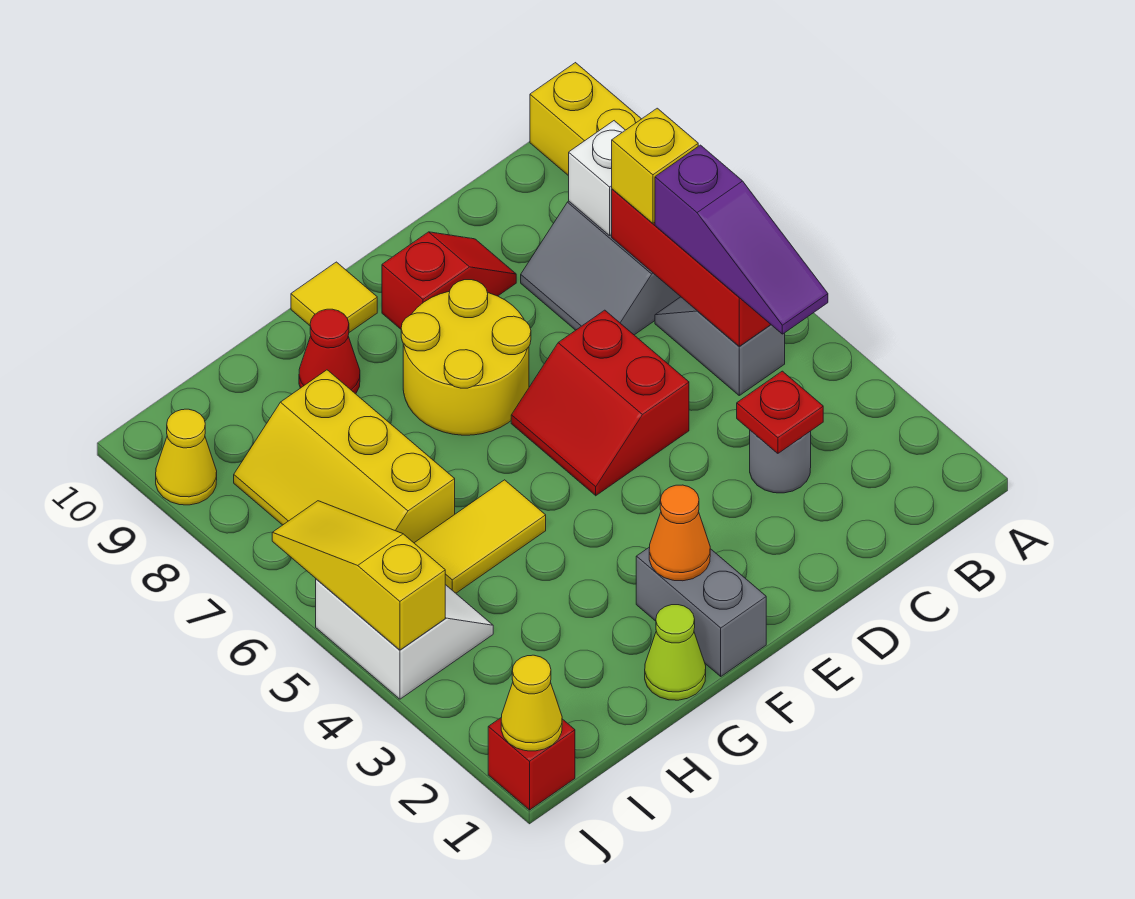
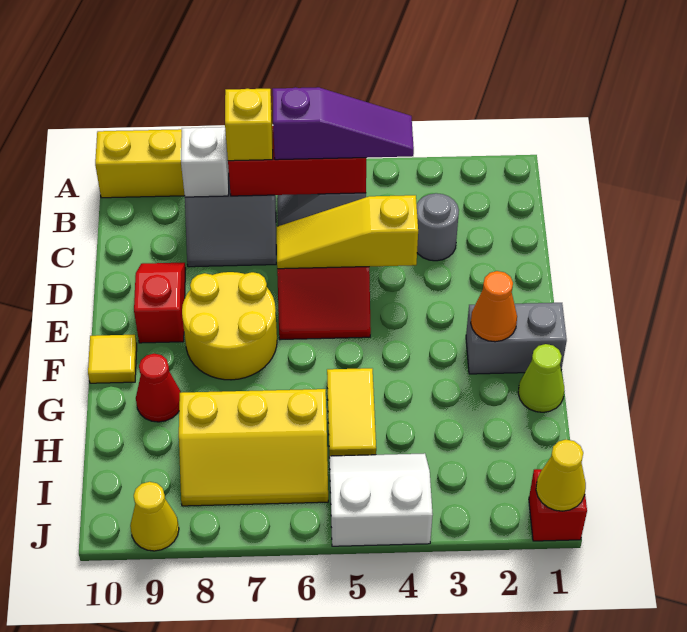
red 1x1 plate [737,371,823,453] -> none
yellow 1x3 slope [272,501,445,650] -> yellow 1x3 slope moved to [277,195,418,269]

